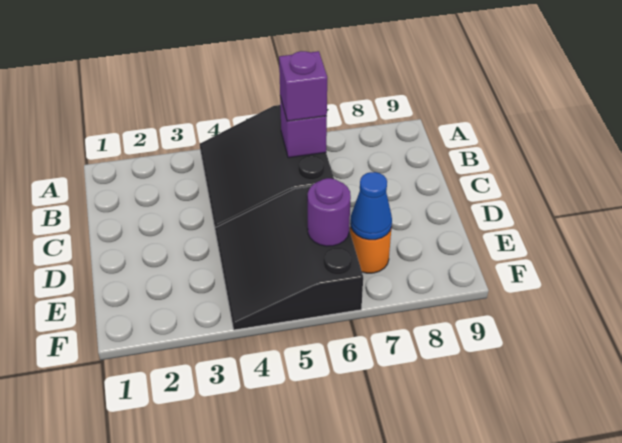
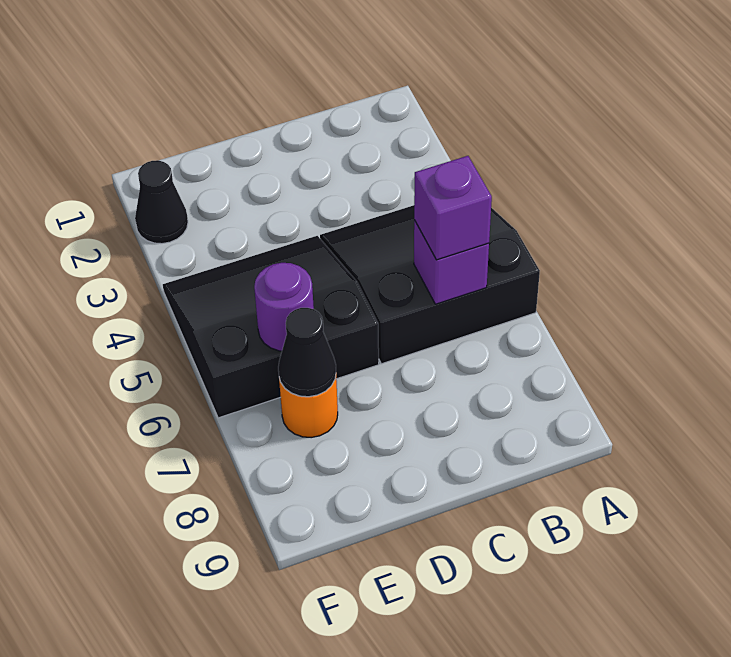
blue 1x1 cone [350,172,392,240] -> black 1x1 cone [278,308,336,397]
none -> black 1x1 cone [135,160,188,244]

